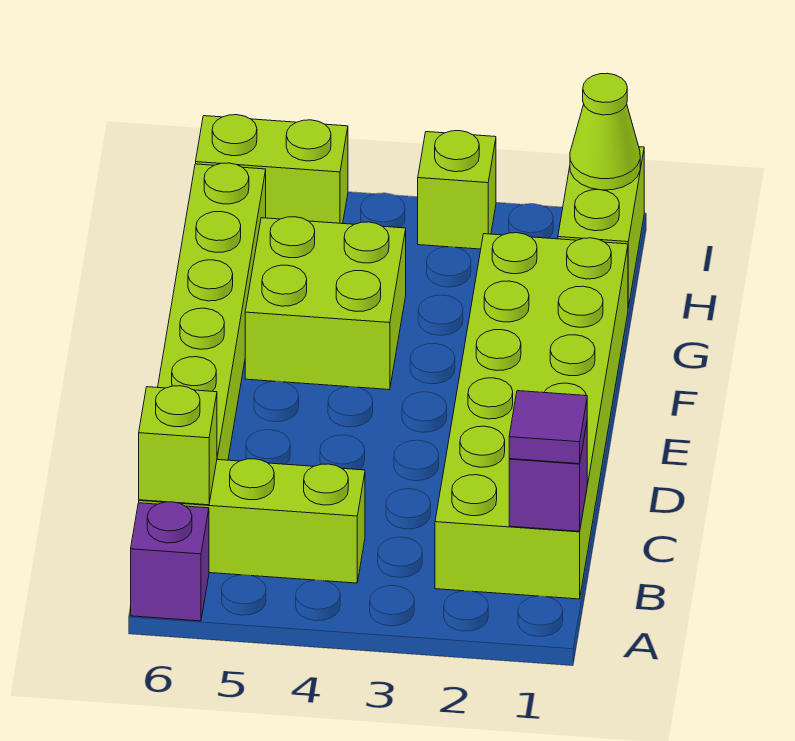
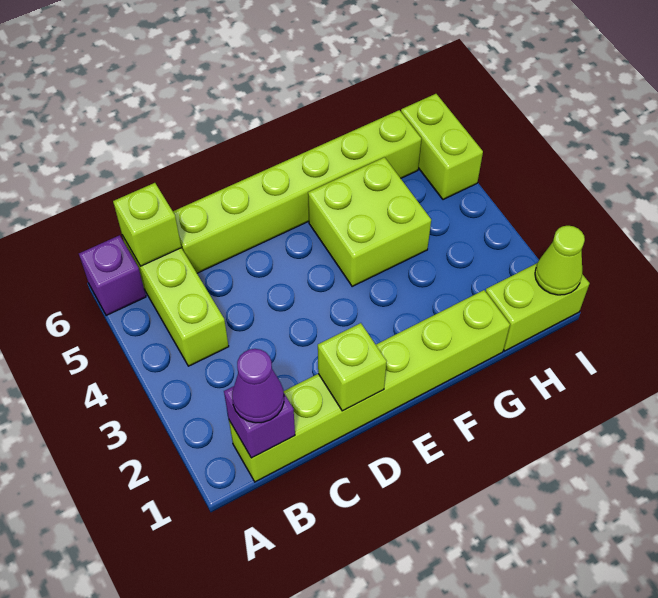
lime 2x6 brick [435,233,628,599] -> lime 1x6 brick [229,290,510,482]
purple 1x1 tile [509,391,587,464] -> purple 1x1 cone [232,349,284,423]
lime 1x1 brick [418,131,496,249] -> lime 1x1 brick moved to [318,323,387,411]

